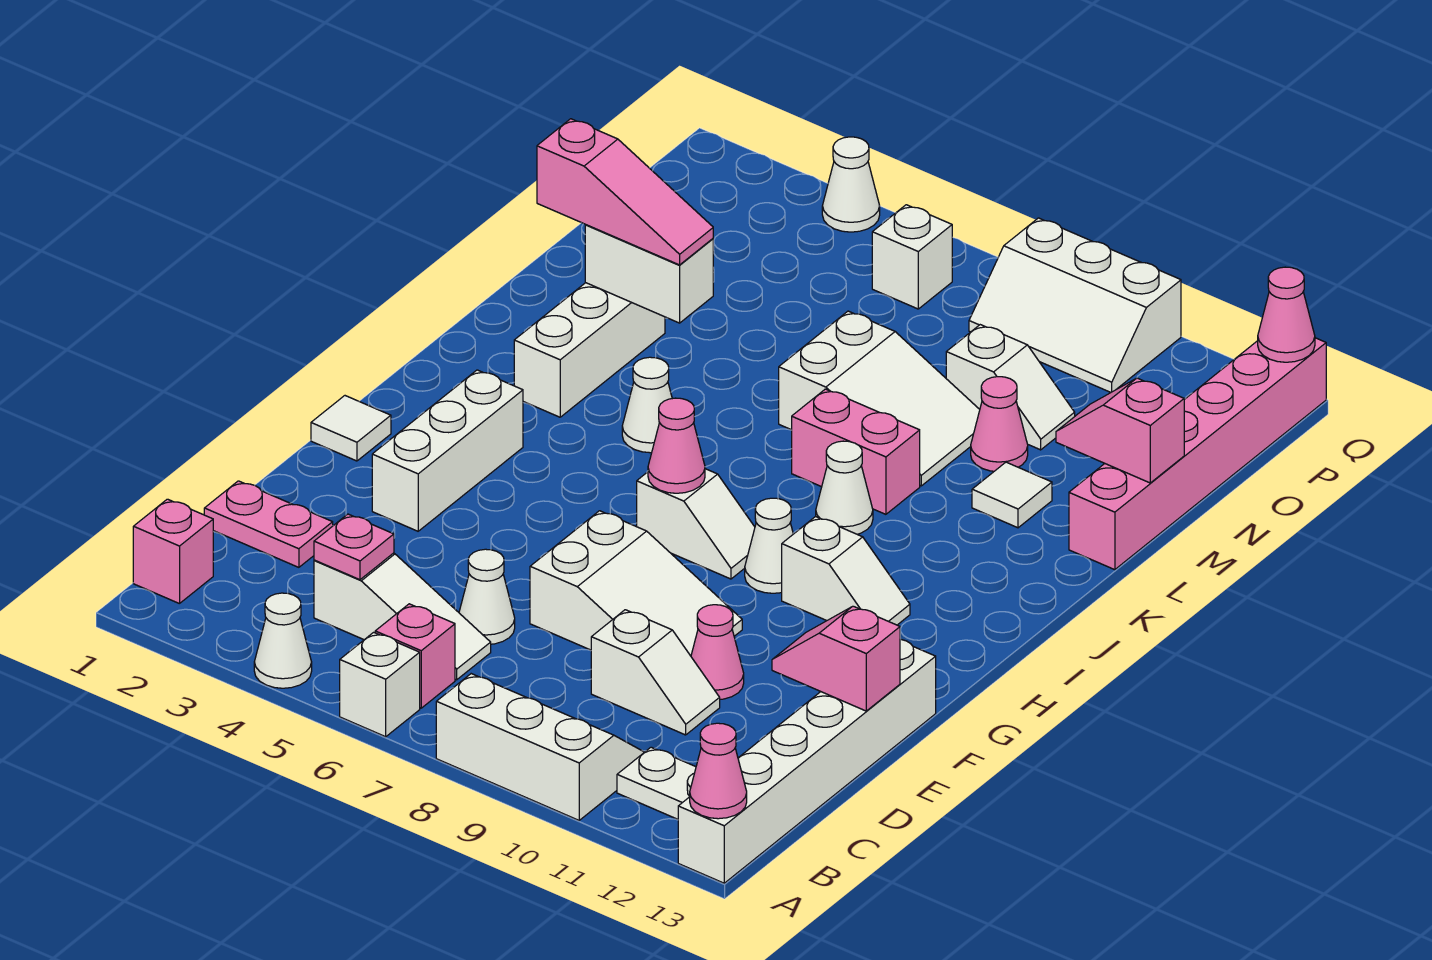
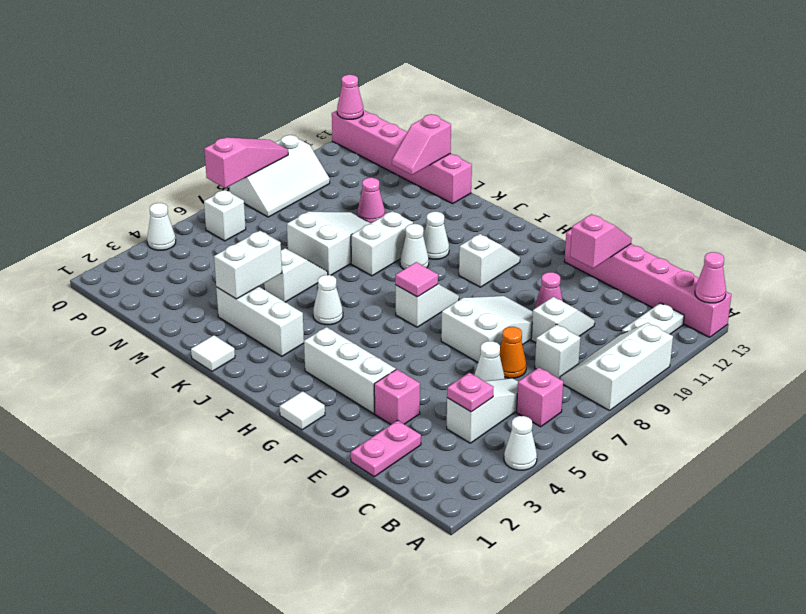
white 1x1 brick [340,632,420,737] -> white 1x1 brick moved to [535,324,580,379]
white 1x6 brick [678,639,936,883] -> pink 1x6 brick [564,229,731,337]
pink 1x1 brick [133,499,213,604] -> pink 1x1 brick moved to [374,369,420,424]
none -> orange 1x1 cone [500,327,526,378]
pink 1x2 slope [772,606,900,711] -> pink 1x2 slope turned to [570,214,632,268]
pink 1x1 cone [648,398,705,493] -> pink 1x1 tile [395,262,438,297]
white 1x1 cone [745,498,793,593] -> white 1x1 cone moved to [423,212,449,259]
pink 1x2 brick [792,389,920,514] -> white 1x2 brick [351,211,413,276]
pink 1x3 slope [537,119,713,265] -> pink 1x3 slope moved to [204,137,288,188]
white 1x1 tile [972,462,1052,528] -> white 1x1 tile moved to [191,335,235,371]
white 1x2 slope [946,325,1075,450] -> white 1x2 slope moved to [264,248,328,302]

